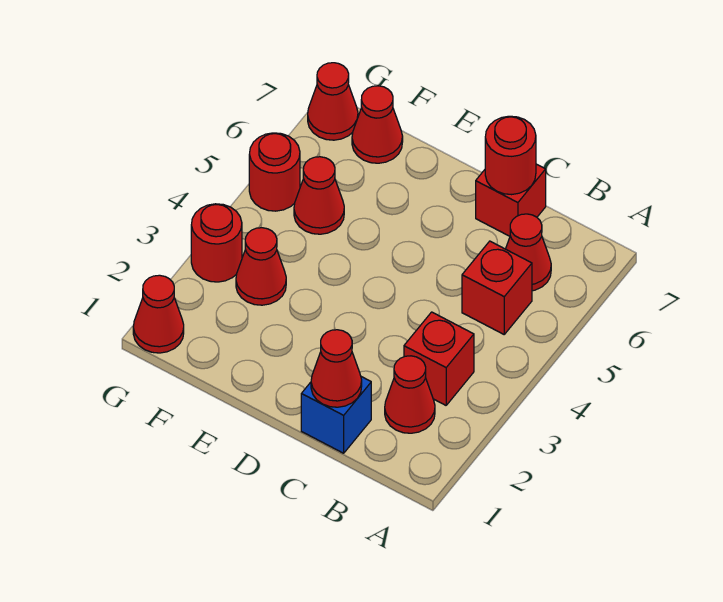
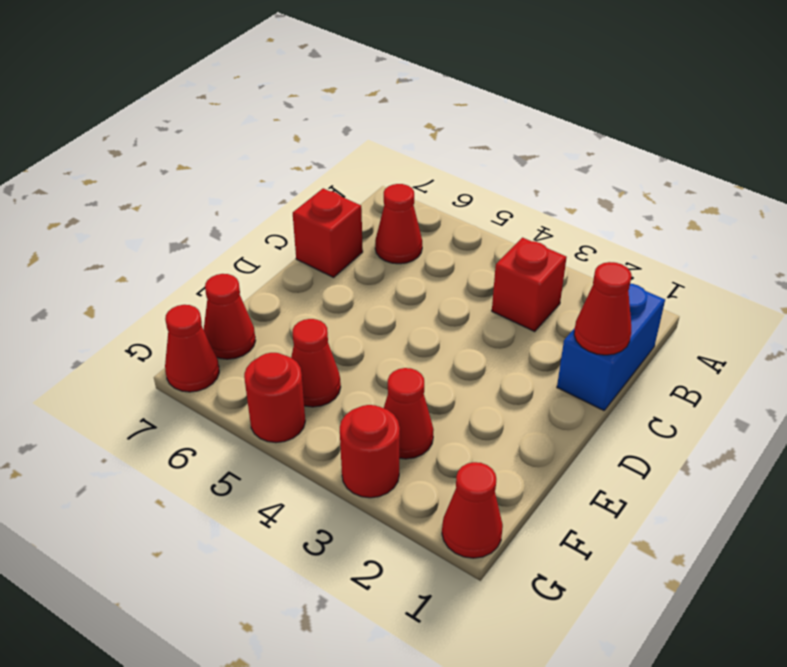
red 1x1 cone [385,356,435,433] -> none
red 1x1 brick [462,241,532,334] -> none
blue 1x1 brick [301,377,371,453] -> blue 1x2 brick [557,284,665,410]
red 1x1 round brick [485,116,536,195] -> none

